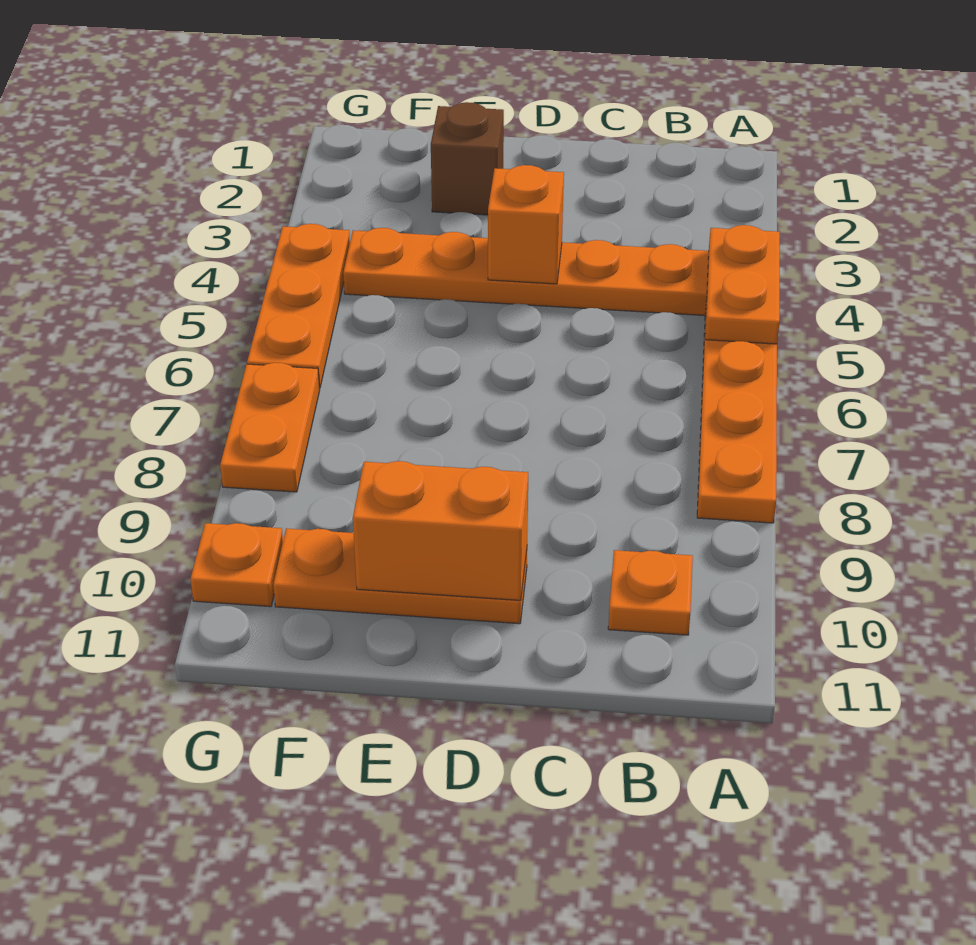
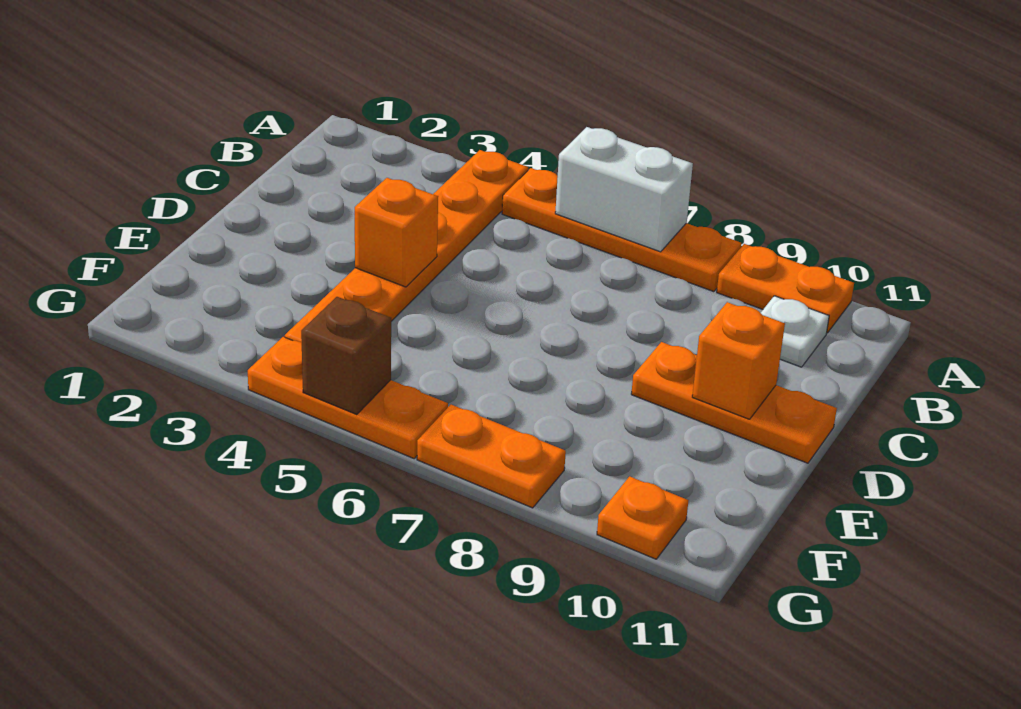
orange 1x2 plate [705,225,780,344] -> orange 1x2 plate moved to [717,244,854,333]
none -> white 1x2 brick [555,127,693,252]
orange 1x1 plate [608,550,693,635] -> white 1x1 plate [761,296,829,367]
orange 1x3 plate [273,528,527,624] -> orange 1x3 plate turned to [631,342,837,463]
orange 1x2 brick [353,461,528,600] -> orange 1x1 brick [692,302,785,419]
brown 1x1 brick [431,102,504,215] -> brown 1x1 brick moved to [301,297,391,414]

